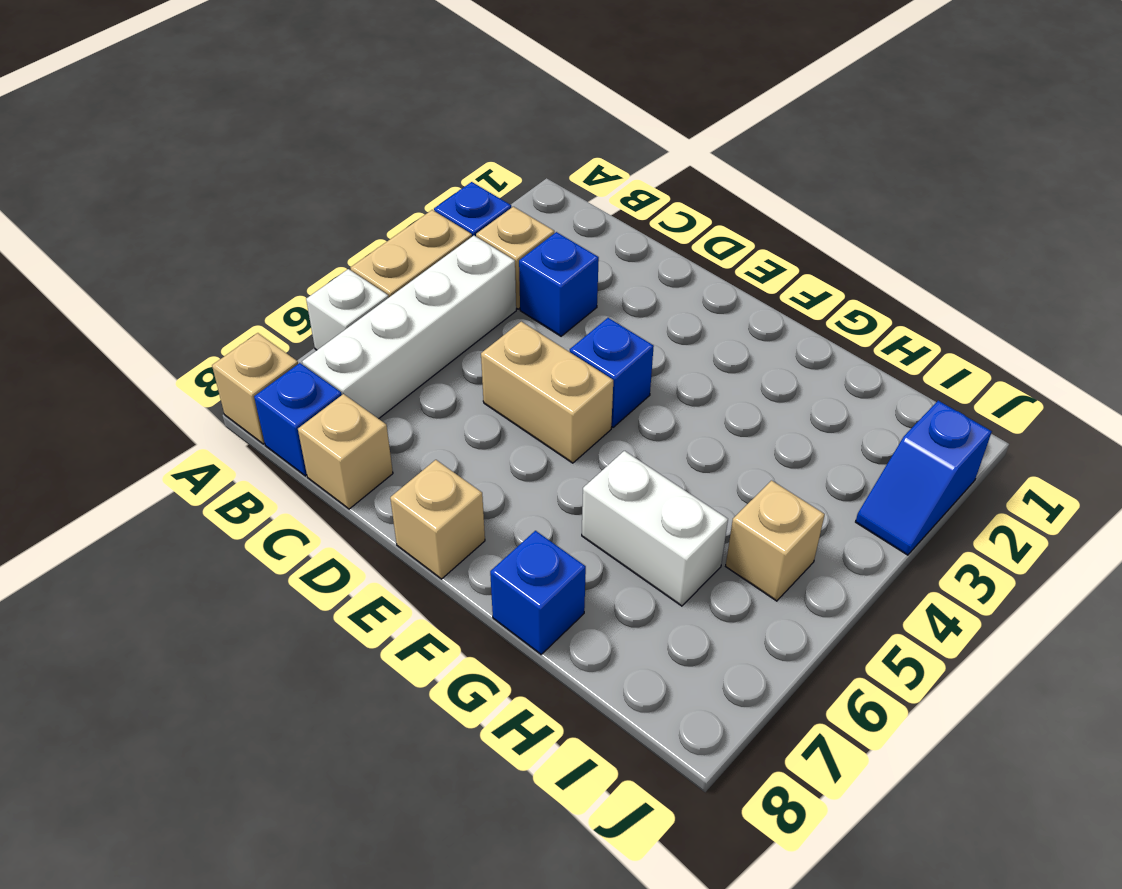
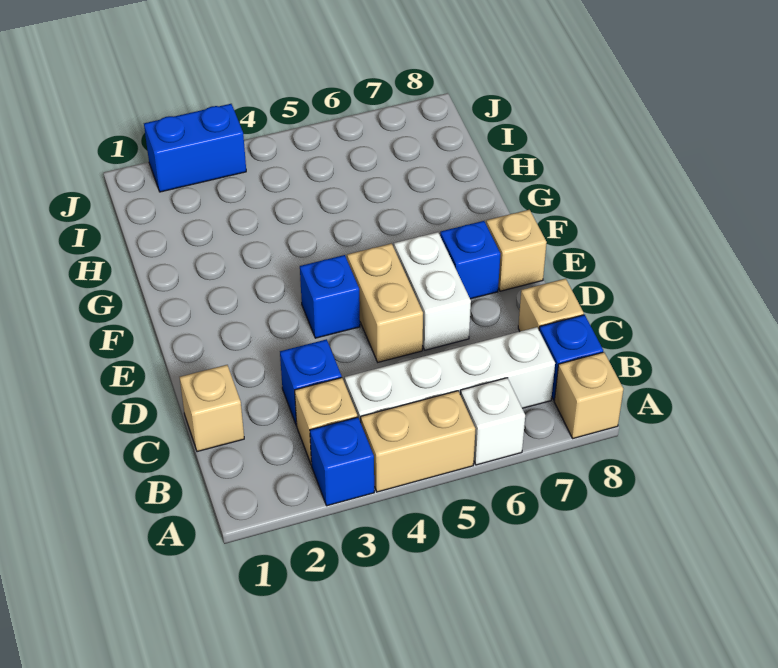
white 1x2 brick [582,451,728,606] -> white 1x2 brick moved to [394,232,471,350]
blue 1x1 brick [490,531,586,654] -> blue 1x1 brick moved to [440,221,500,299]
tan 1x1 brick [726,480,825,601] -> tan 1x1 brick moved to [180,365,244,452]
blue 1x2 slope [856,401,992,555] -> blue 1x2 brick [144,104,246,192]

